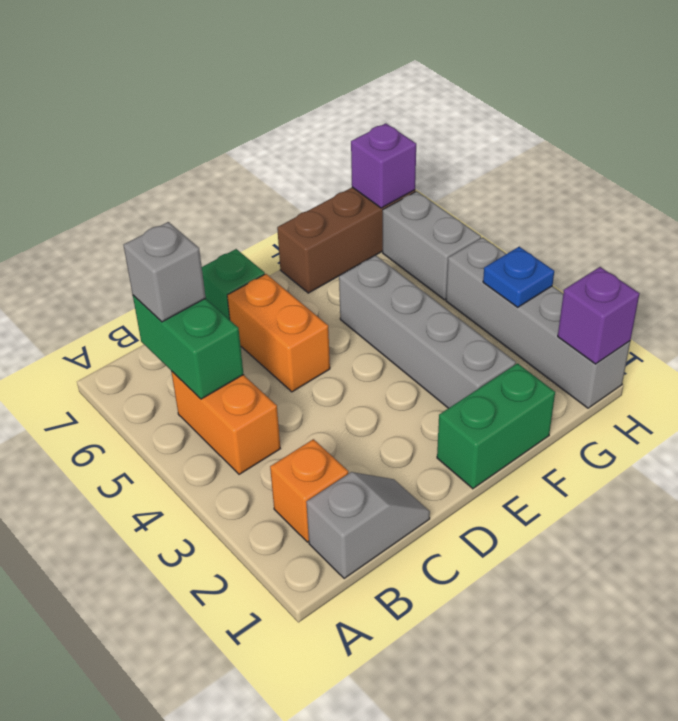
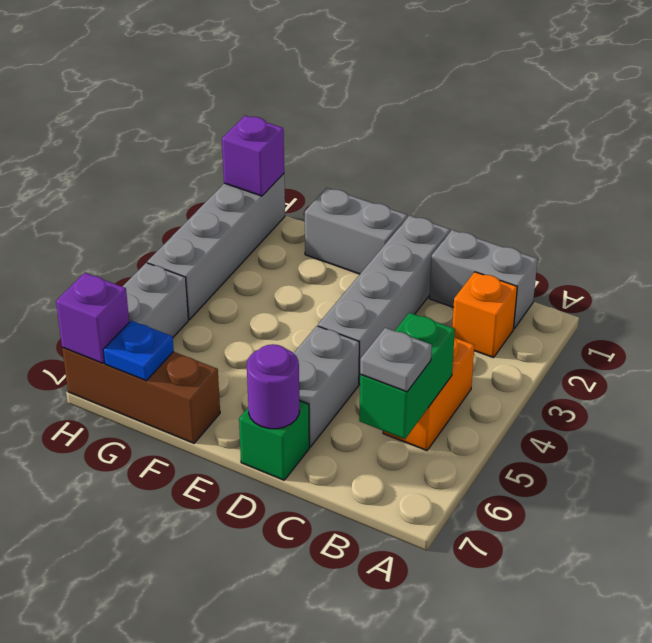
grey 1x2 slope [306,472,430,579] -> grey 1x2 brick [429,230,538,329]
grey 1x1 brick [124,222,206,322] -> grey 1x1 plate [360,328,432,392]
orange 1x2 brick [227,274,330,392] -> grey 1x2 brick [294,326,359,447]
none -> purple 1x1 round brick [247,344,299,429]
green 1x2 brick [437,363,555,489] -> grey 1x2 brick [305,188,407,274]
grey 1x4 brick [339,255,516,408] -> grey 1x4 brick moved to [318,216,450,384]
blue 1x1 plate [483,247,554,307] -> blue 1x1 plate moved to [103,320,174,381]

